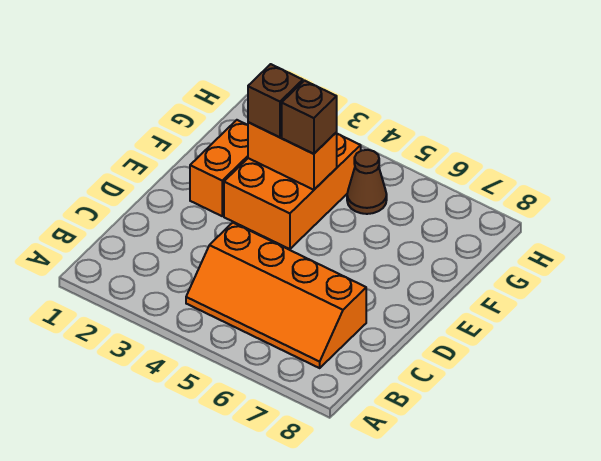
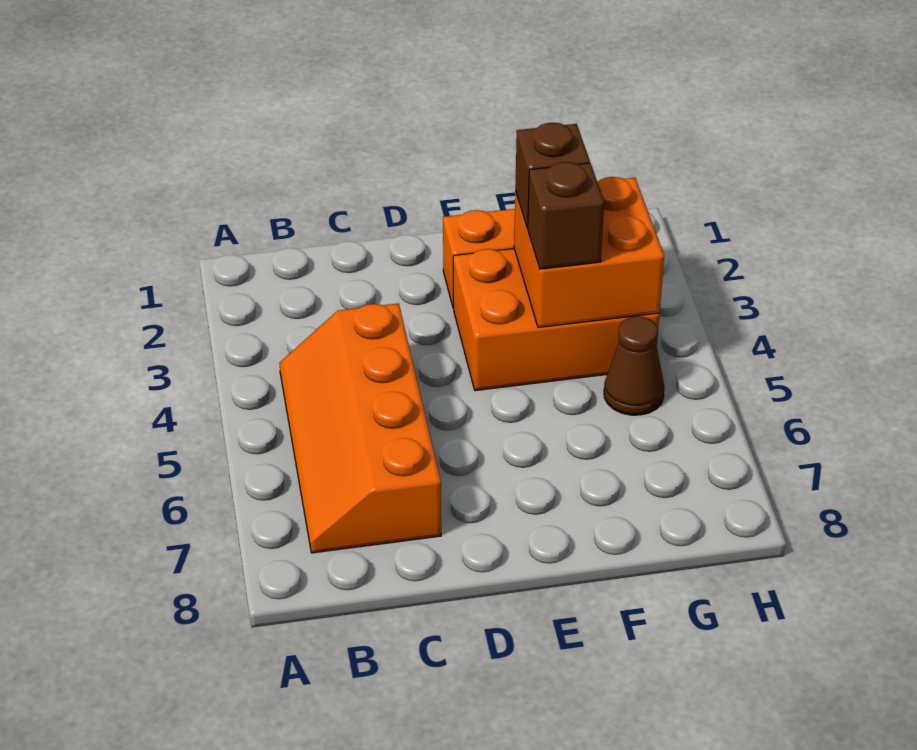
orange 1x2 brick [248,122,337,190] -> orange 2x2 brick [514,177,664,327]

